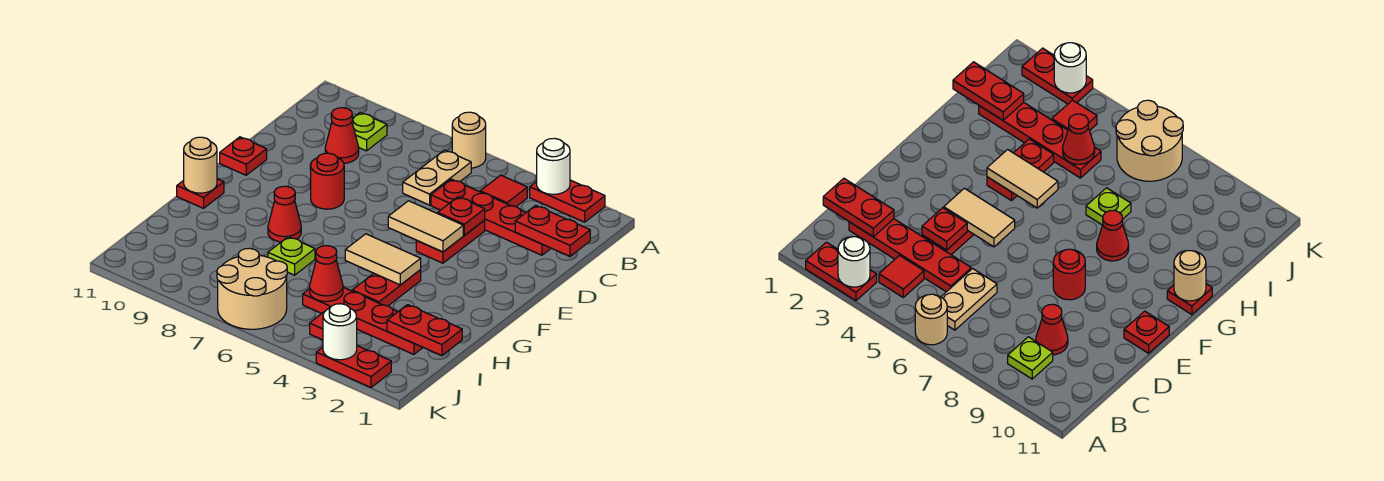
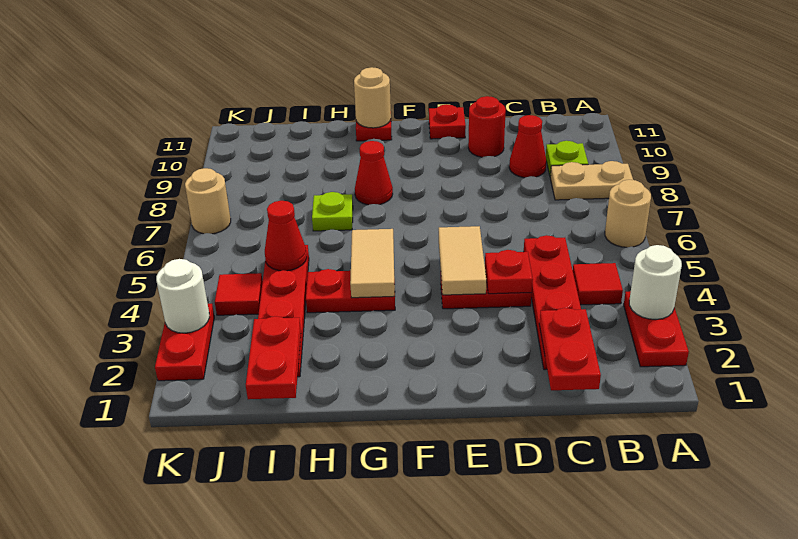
tan 1x2 plate [403,150,471,205] -> tan 1x2 plate moved to [550,161,633,200]
red 1x1 round brick [311,153,344,209] -> red 1x1 round brick moved to [468,96,506,157]
tan 2x2 round brick [217,248,287,329] -> tan 1x1 round brick [185,168,231,234]

